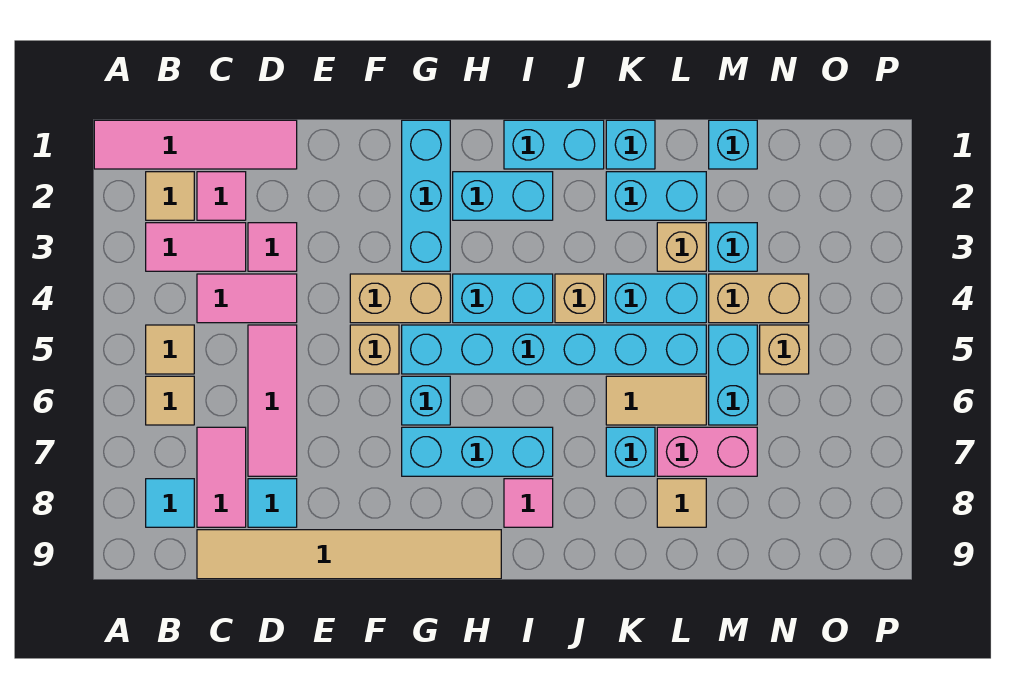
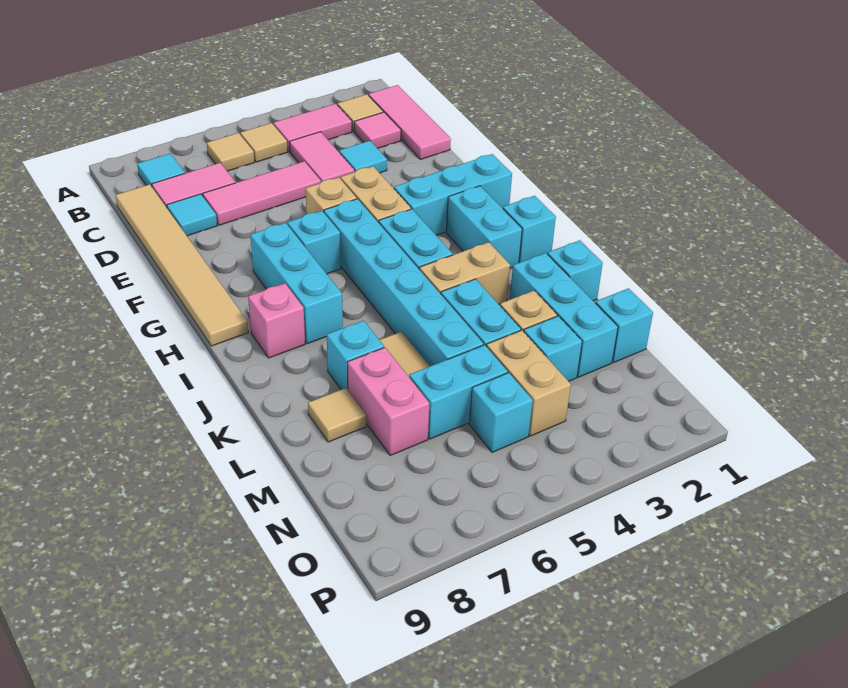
pink 1x4 tile [94,120,297,169] -> pink 1x3 tile [369,85,451,159]
pink 1x2 tile [146,223,246,271] -> pink 1x2 tile turned to [273,104,352,152]
pink 1x1 tile [248,223,297,271] -> cyan 1x1 tile [339,141,387,173]
cyan 1x2 brick [504,120,604,169] -> cyan 1x1 brick [503,196,556,263]
pink 1x1 tile [504,479,553,527] -> pink 1x1 brick [248,283,305,358]
tan 1x1 brick [555,274,604,323] -> tan 1x2 brick [419,242,510,304]
cyan 1x2 brick [606,172,706,220] -> cyan 1x3 brick [510,253,618,377]
tan 1x1 brick [760,325,809,374] -> cyan 1x1 brick [469,373,533,452]

